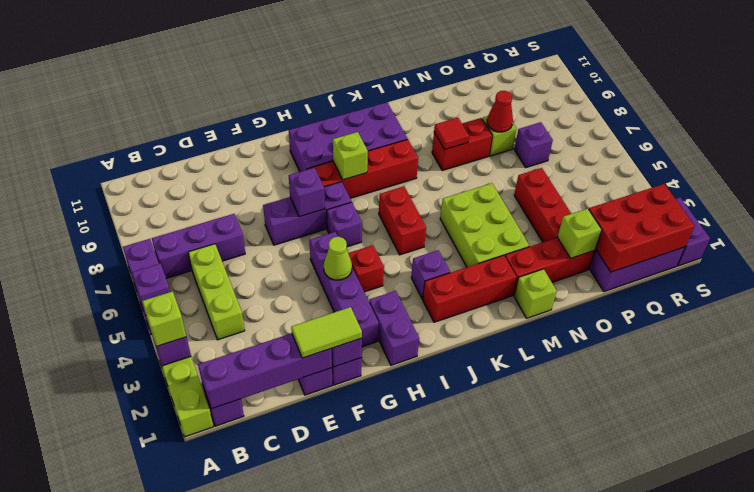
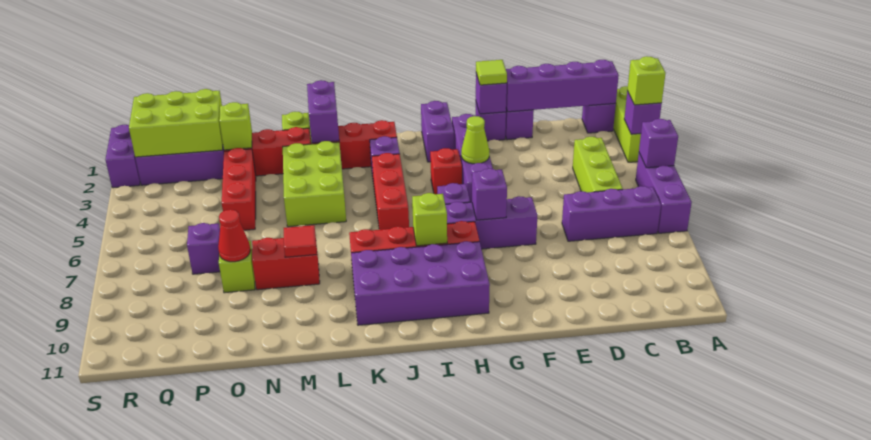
lime 1x2 tile [291,307,362,358] -> lime 1x1 tile [476,60,507,85]
red 1x2 brick [379,186,426,255] -> red 1x3 brick [372,153,409,230]
none -> purple 1x2 brick [307,80,339,143]
red 2x3 brick [589,184,695,272] -> lime 2x3 brick [129,89,223,157]

